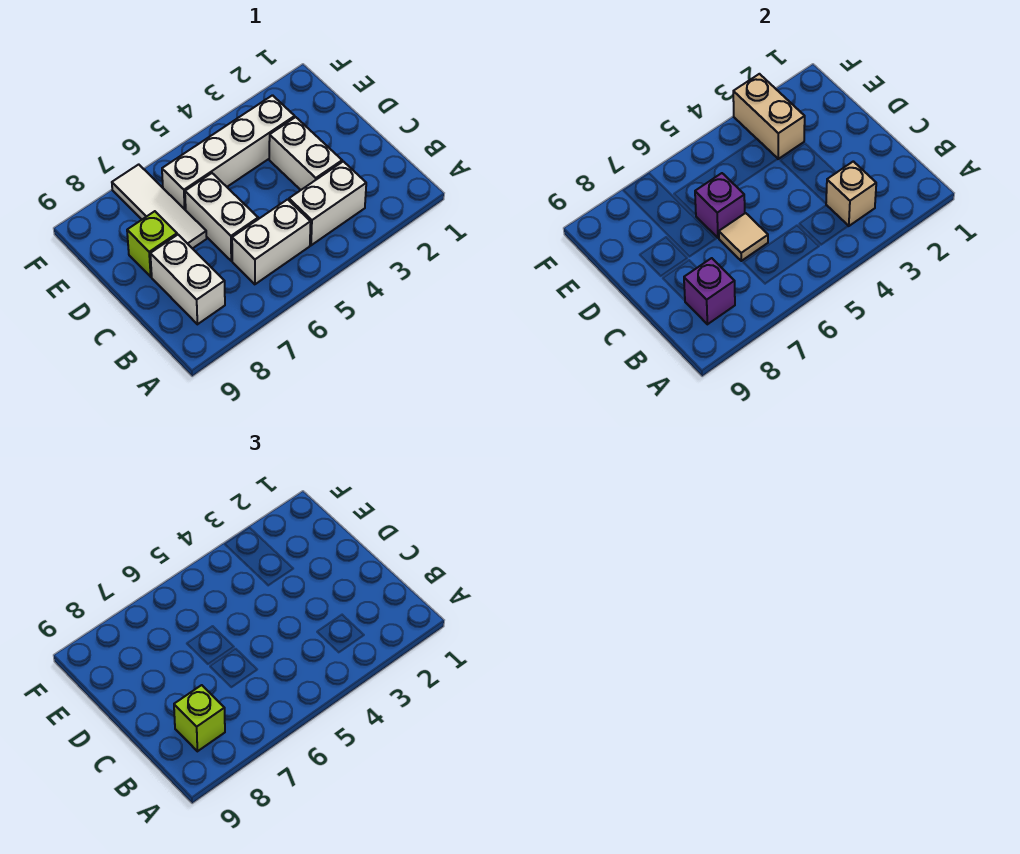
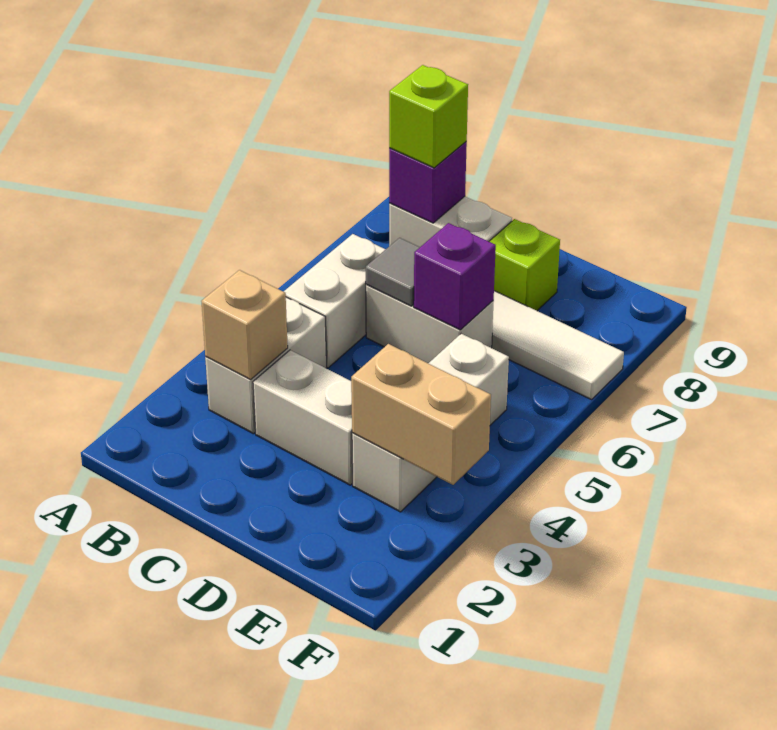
tan 1x1 tile [719,213,768,261] -> grey 1x1 tile [366,238,420,306]
white 1x4 brick [162,95,295,210] -> white 1x3 brick [352,334,509,512]

